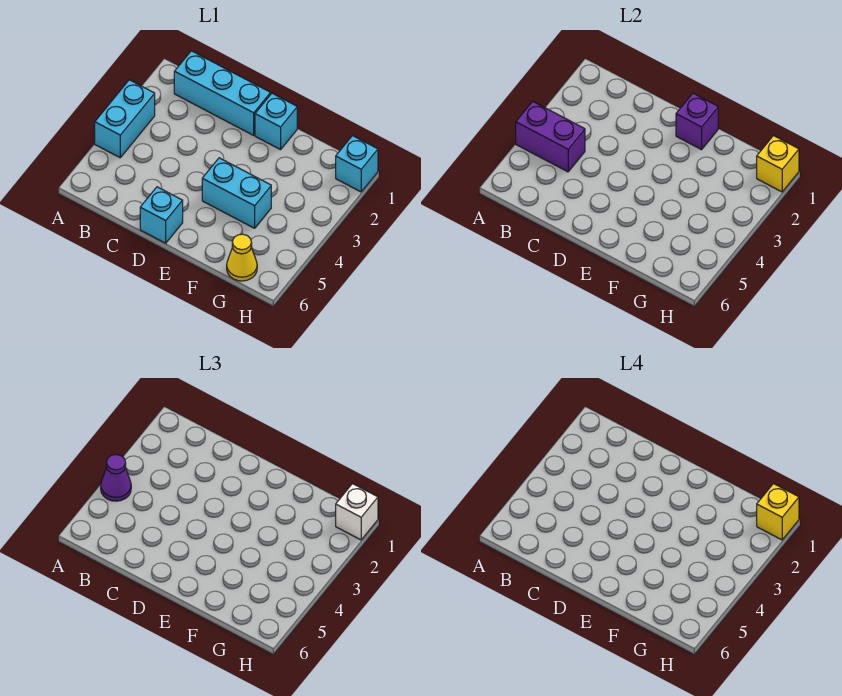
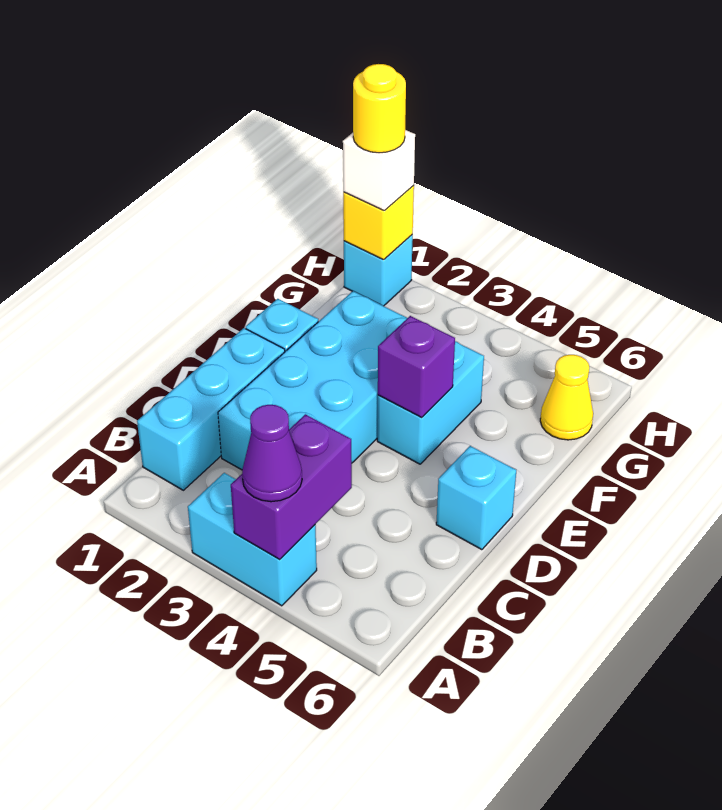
none -> cyan 2x4 brick [218,291,407,470]
purple 1x1 brick [676,93,718,150] -> purple 1x1 brick moved to [378,316,455,418]
yellow 1x1 brick [757,484,799,540] -> yellow 1x1 round brick [353,64,406,153]

